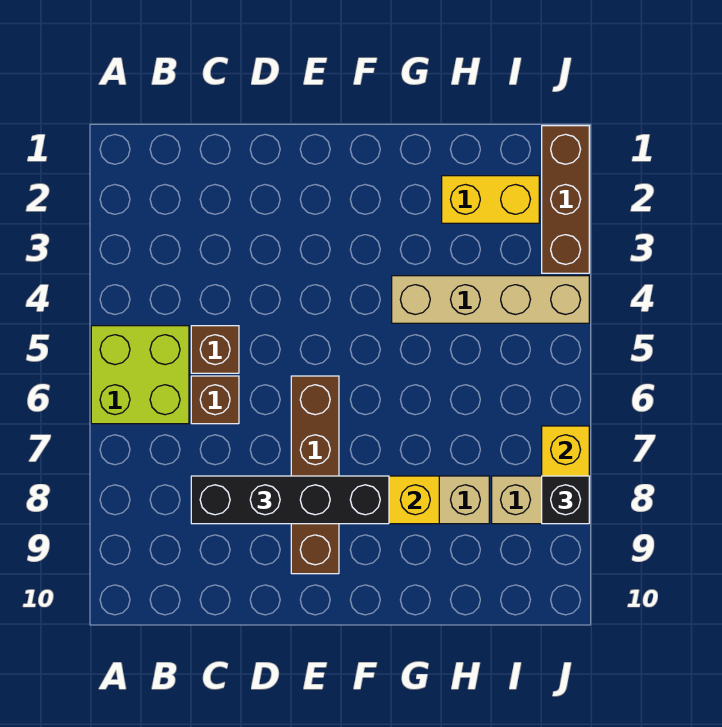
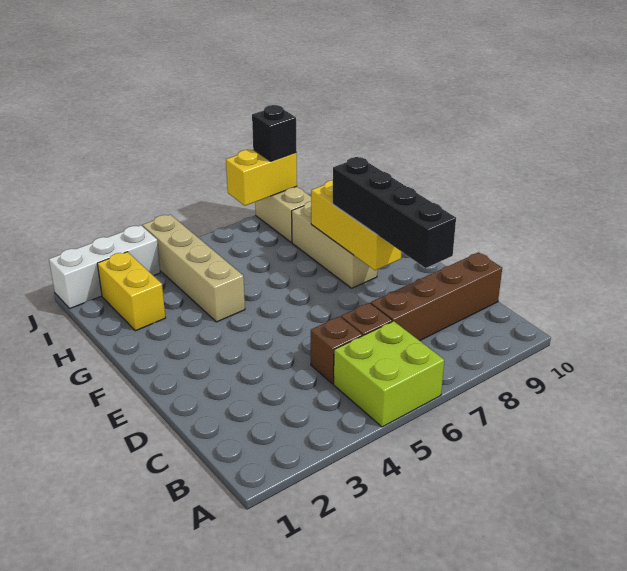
brown 1x4 brick [291,376,339,574] -> brown 1x4 brick moved to [371,252,502,341]
brown 1x3 brick [542,126,589,273] -> white 1x3 brick [49,225,161,308]

